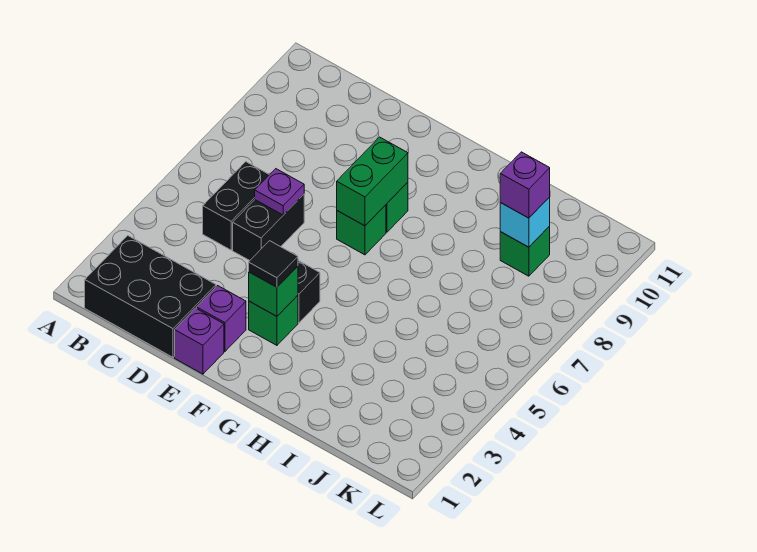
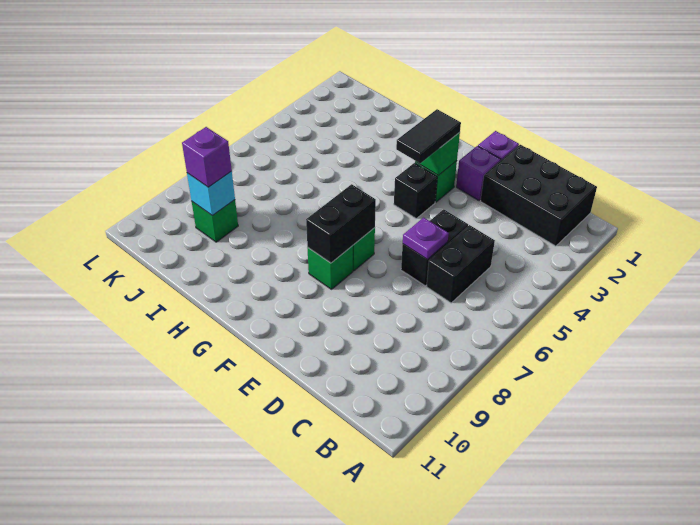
black 1x1 tile [249,241,298,287] -> black 1x2 tile [396,109,461,163]
green 1x2 brick [337,137,408,226] -> black 1x2 brick [306,184,376,263]

